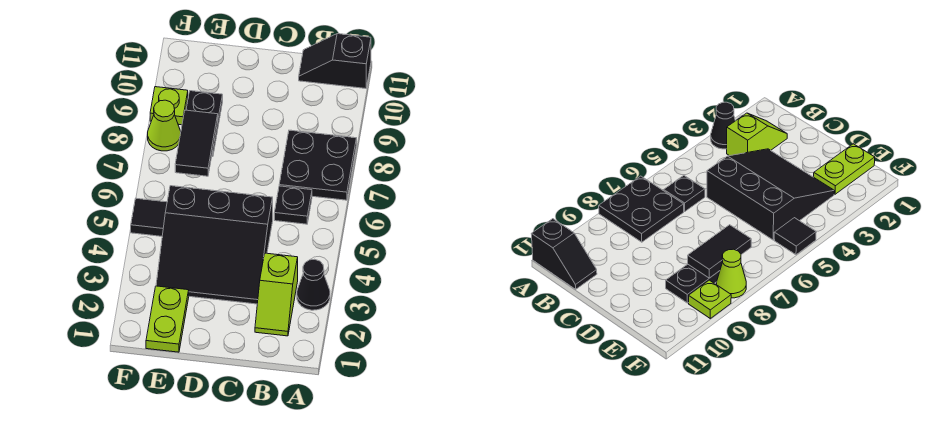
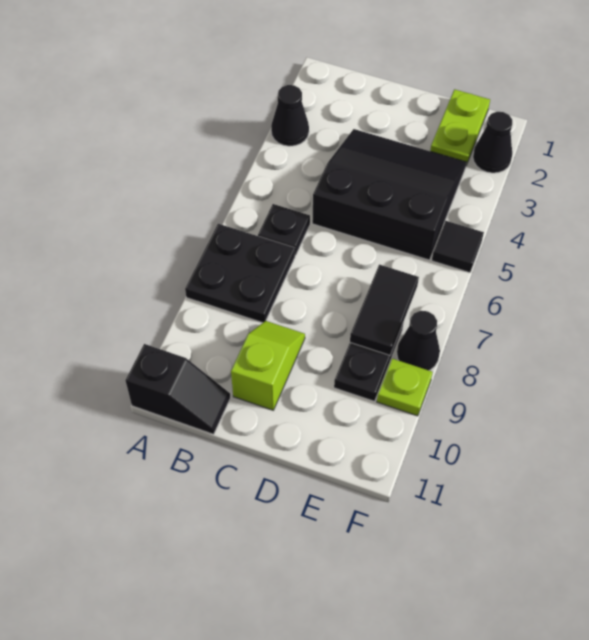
lime 1x2 slope [255,253,298,336] -> lime 1x2 slope moved to [231,321,305,410]
none -> black 1x1 cone [473,112,512,173]
lime 1x1 cone [148,100,181,151] -> black 1x1 cone [397,311,440,370]

